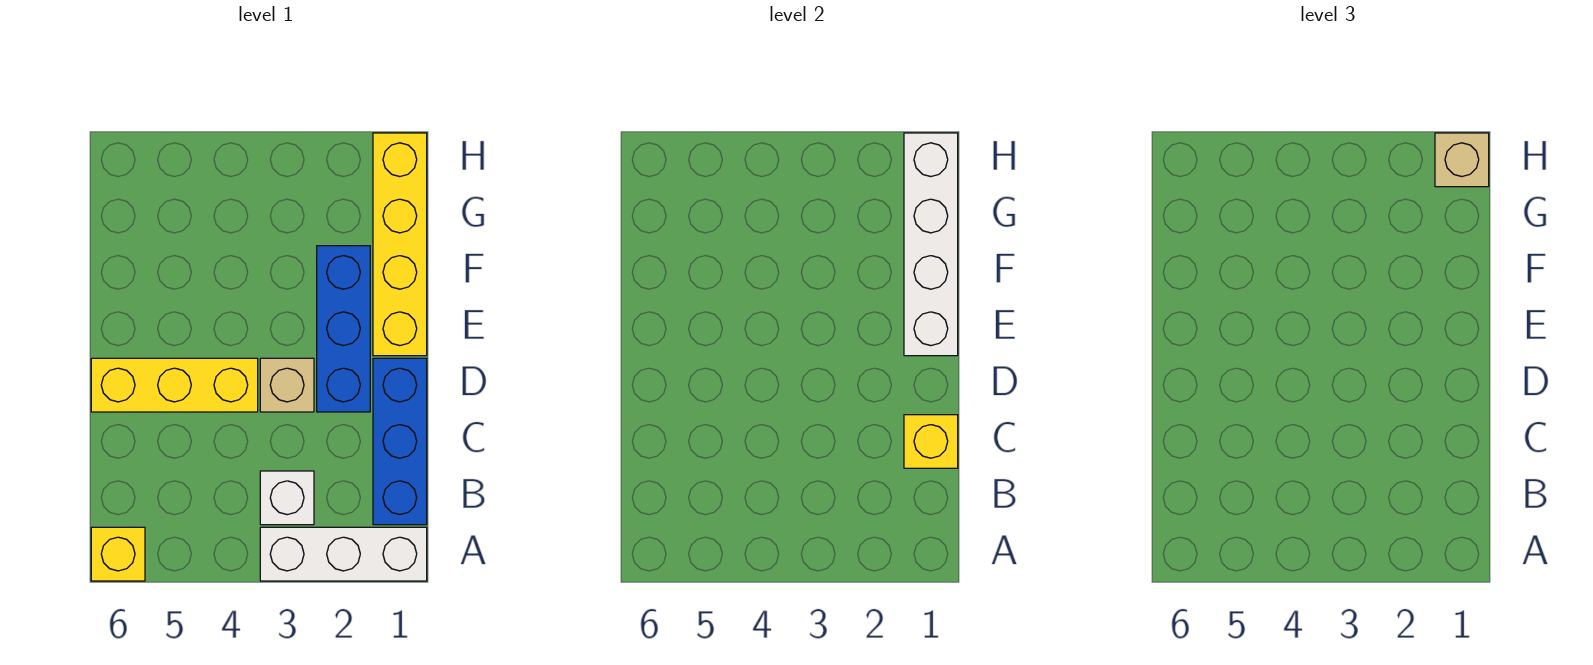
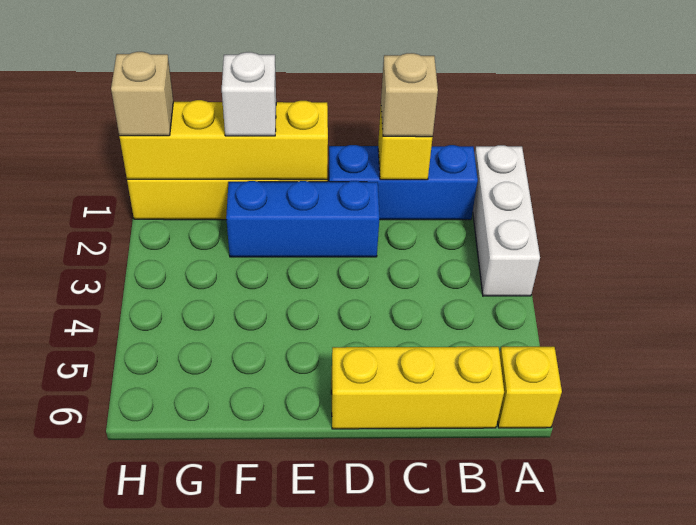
white 1x1 brick [260,471,314,525] -> white 1x1 brick moved to [222,52,276,136]
tan 1x1 brick [260,358,314,412] -> tan 1x1 brick moved to [381,53,438,137]
yellow 1x3 brick [91,358,258,412] -> yellow 1x3 brick turned to [331,347,504,429]
white 1x4 brick [904,133,958,356] -> yellow 1x4 brick [119,100,328,180]

